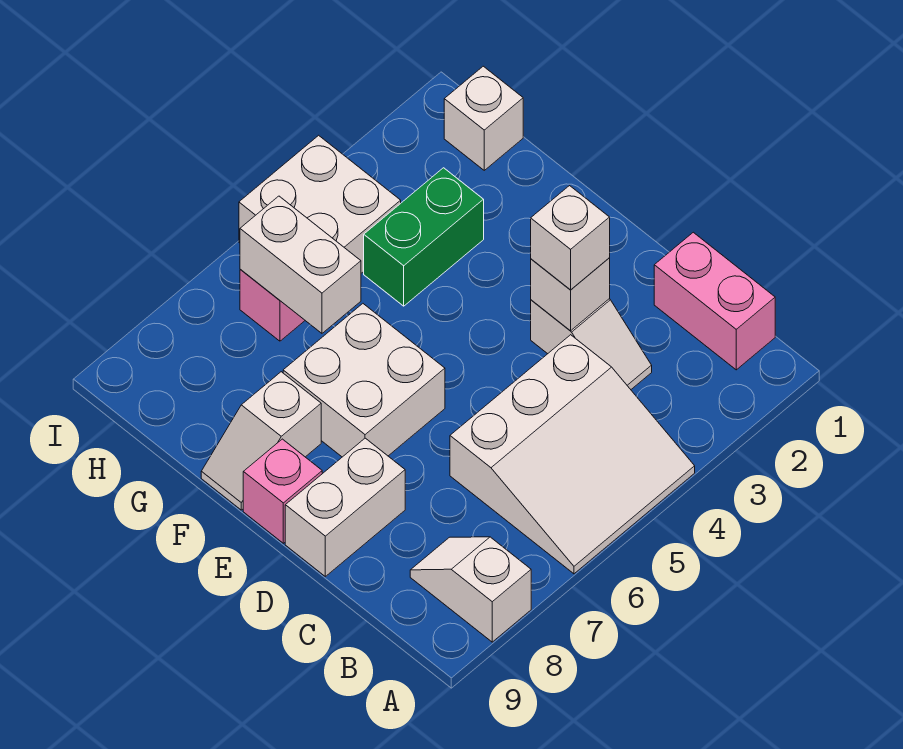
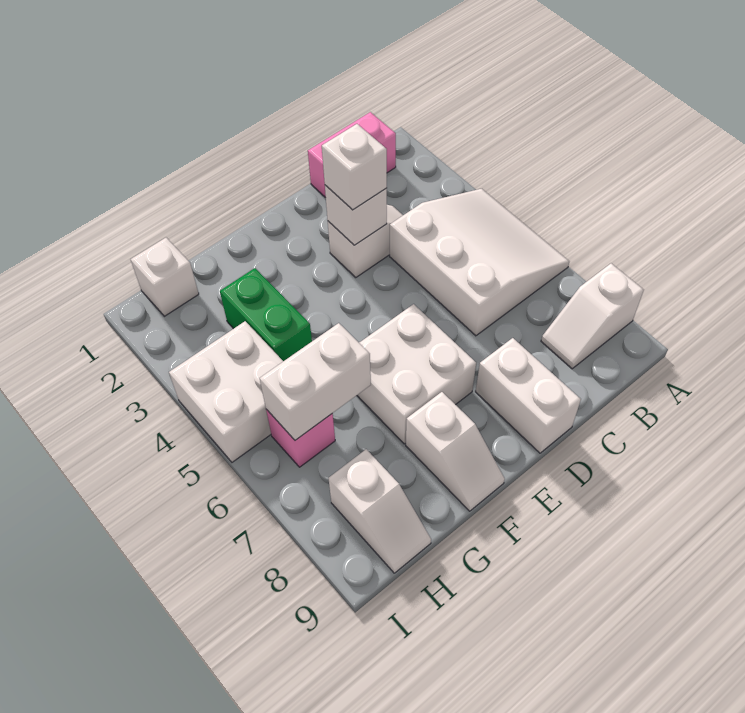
pink 1x1 brick [243,439,322,543] -> none
none -> white 1x2 slope [328,449,431,573]

